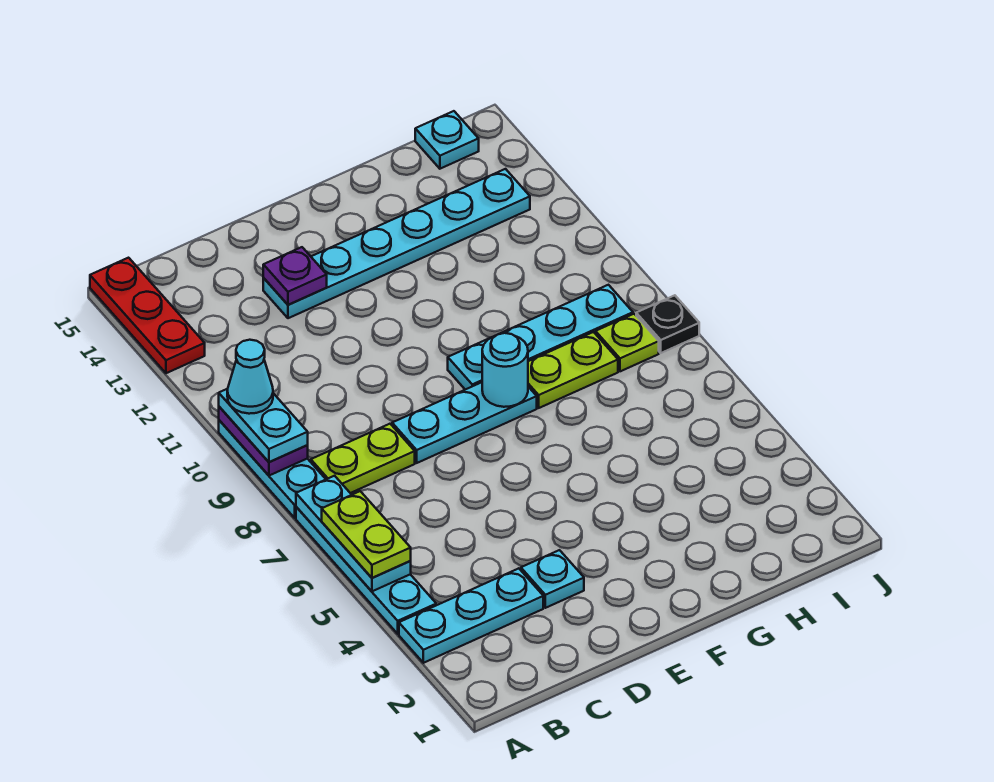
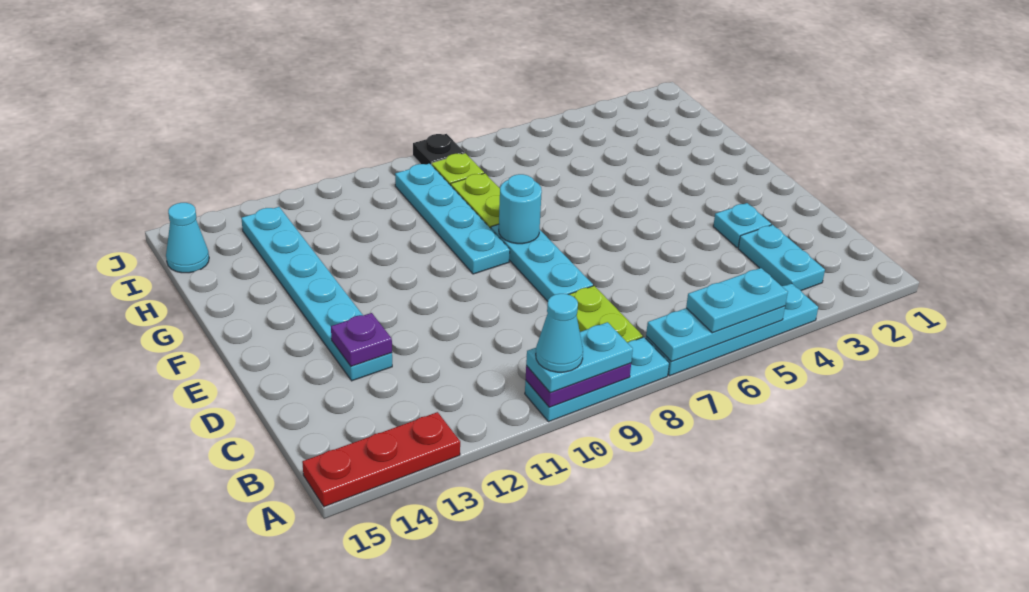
cyan 1x3 plate [399,568,543,663] -> cyan 1x2 plate [738,225,825,291]
lime 1x2 plate [322,491,411,578] -> cyan 1x2 plate [686,268,788,333]
cyan 1x1 plate [415,111,479,169] -> cyan 1x1 cone [166,203,209,273]

